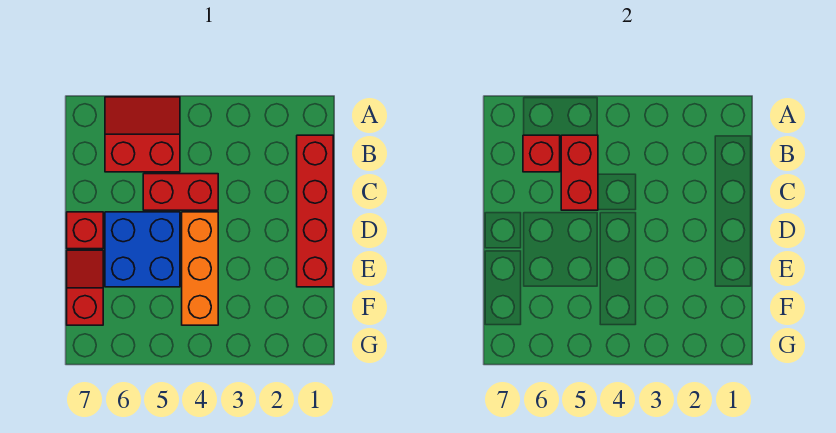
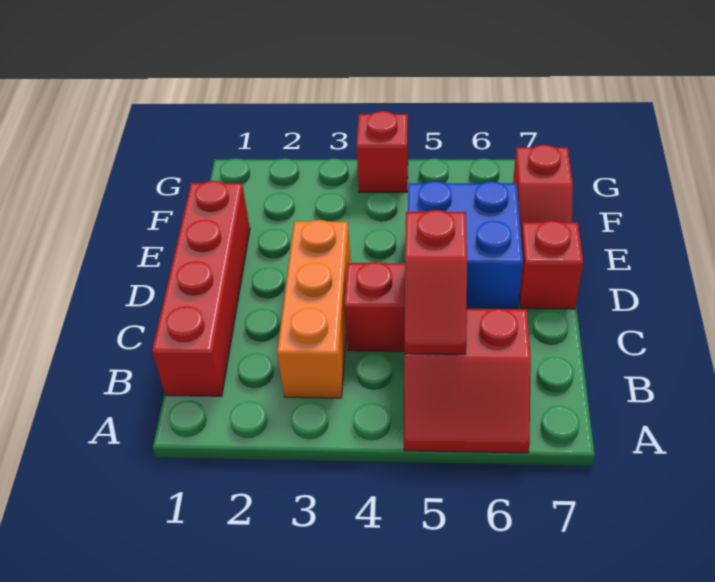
red 1x2 brick [561,135,598,210] -> red 1x2 slope [404,210,467,354]
red 1x1 brick [523,135,560,172] -> red 1x1 brick moved to [356,111,408,192]
orange 1x3 brick [182,212,218,325] -> orange 1x3 brick moved to [277,220,351,398]

